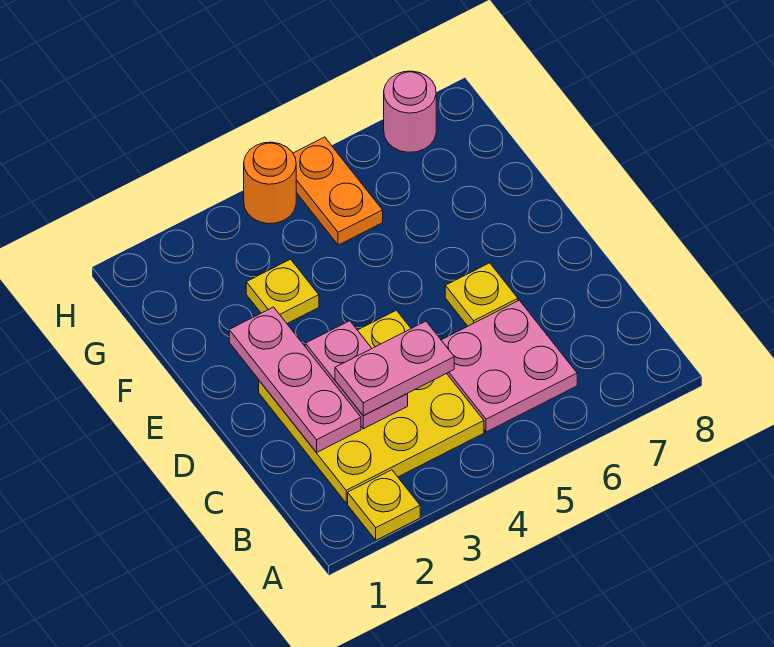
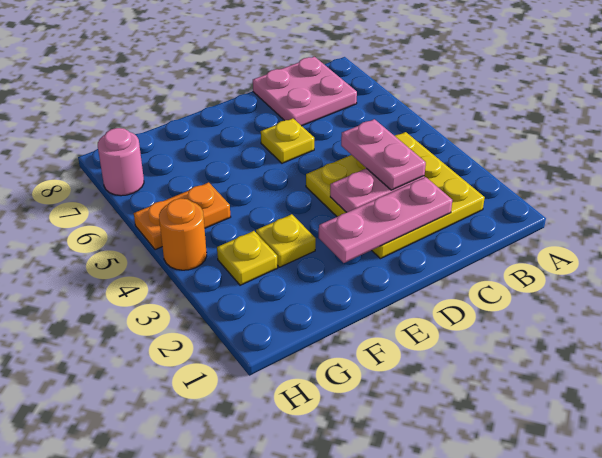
yellow 1x1 plate [348,470,420,540] -> yellow 1x1 plate moved to [217,231,278,285]
pink 2x2 plate [441,300,577,432] -> pink 2x2 plate moved to [253,57,357,126]

